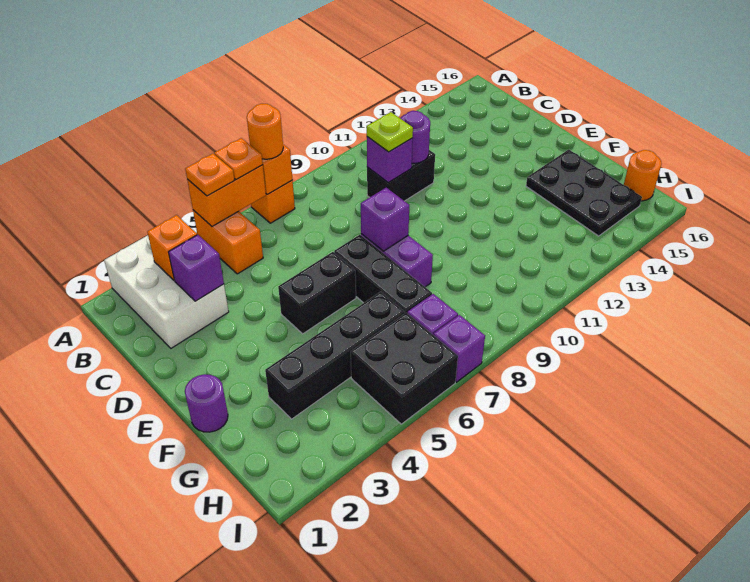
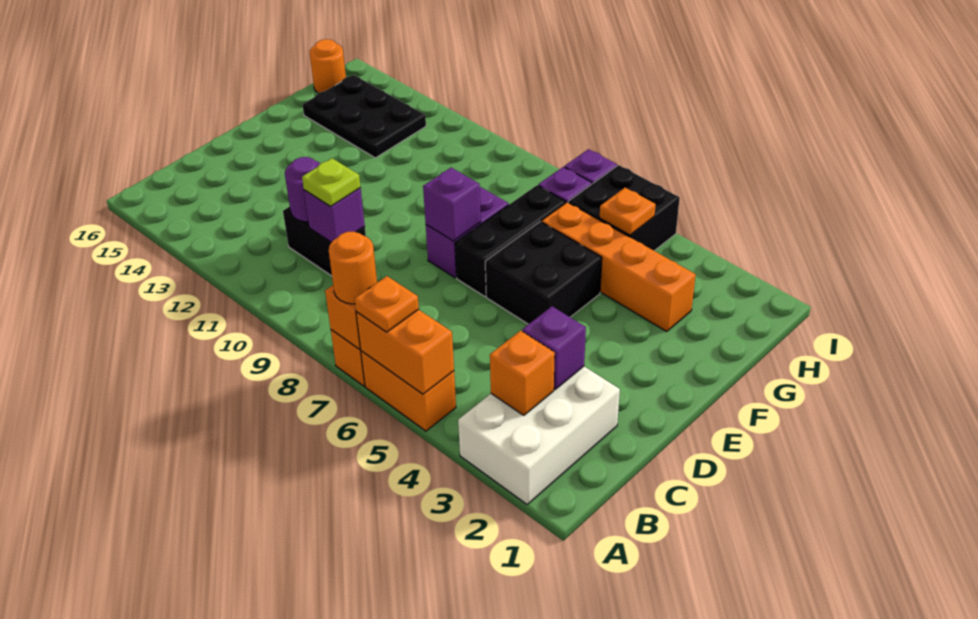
orange 1x2 brick [193,210,263,274] -> orange 1x2 brick turned to [361,351,456,431]
orange 1x1 plate [185,154,234,196] -> orange 1x1 plate moved to [600,188,656,235]
black 1x2 brick [278,252,356,334] -> black 2x2 brick [485,222,602,324]
purple 1x1 round brick [185,374,228,432] -> none
black 2x3 plate [526,149,642,236] -> black 2x3 plate turned to [303,75,426,158]
black 1x4 brick [265,292,405,419] -> orange 1x4 brick [542,202,696,331]

